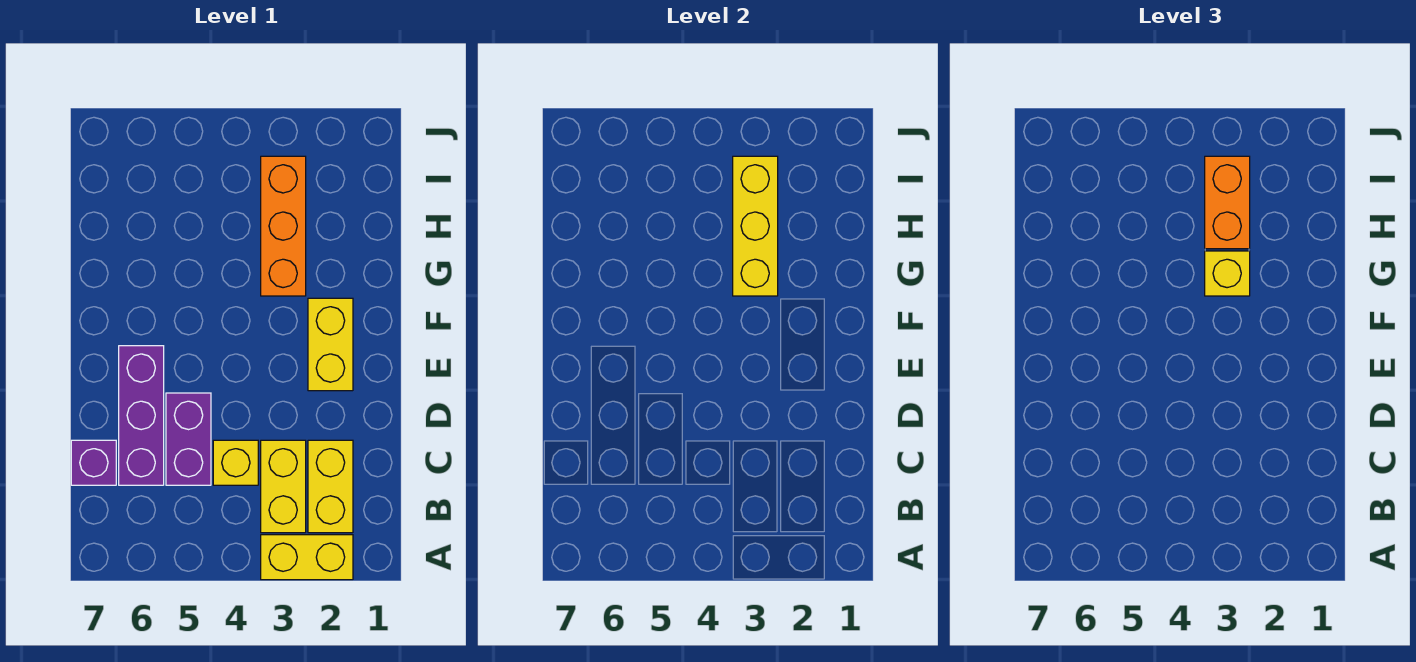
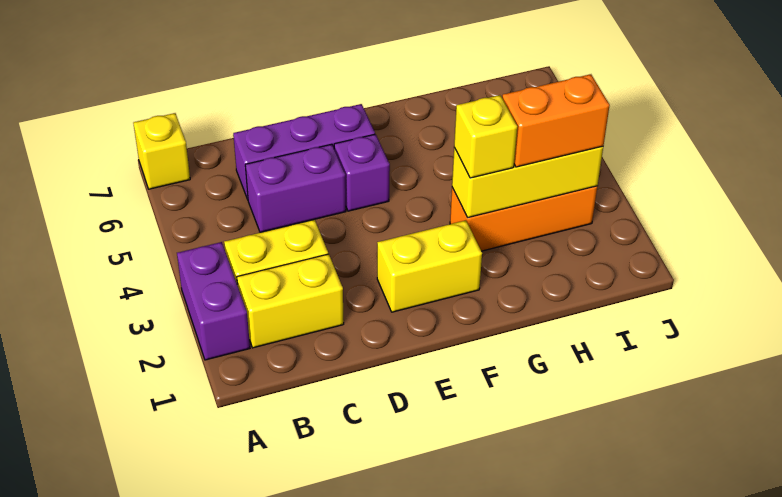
yellow 1x2 brick [261,535,353,580] -> purple 1x2 brick [177,242,250,360]
yellow 1x1 brick [213,440,258,485] -> yellow 1x1 brick moved to [133,113,190,189]
purple 1x1 brick [71,440,116,485] -> purple 1x1 brick moved to [334,134,390,211]

